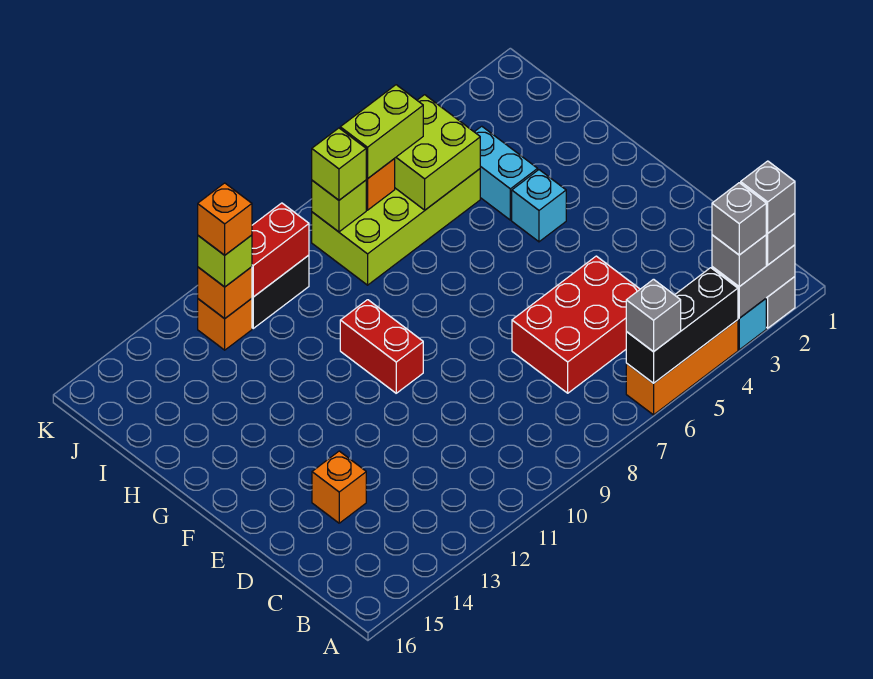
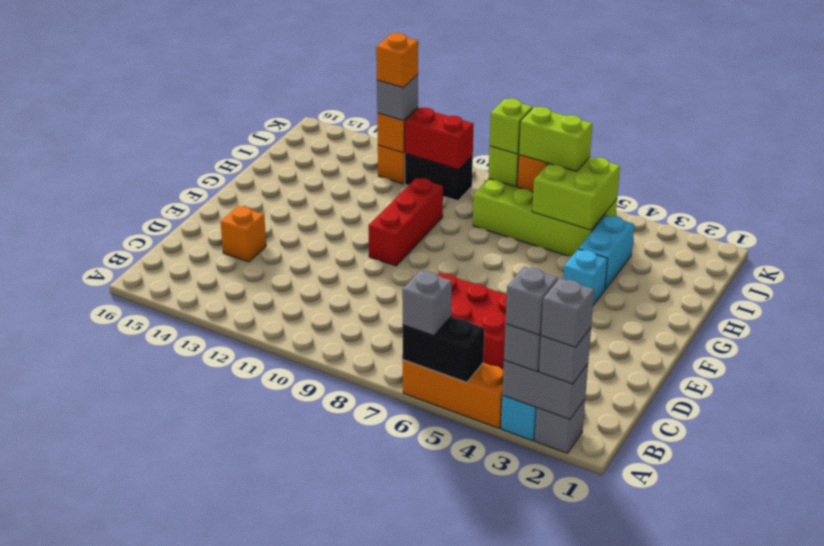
black 1x3 brick [626,268,738,383] -> black 1x2 brick [403,317,484,382]
red 1x2 brick [340,300,423,393] -> red 1x3 brick [369,178,443,266]
lime 1x1 brick [198,235,252,287] -> grey 1x1 brick [377,75,418,120]

